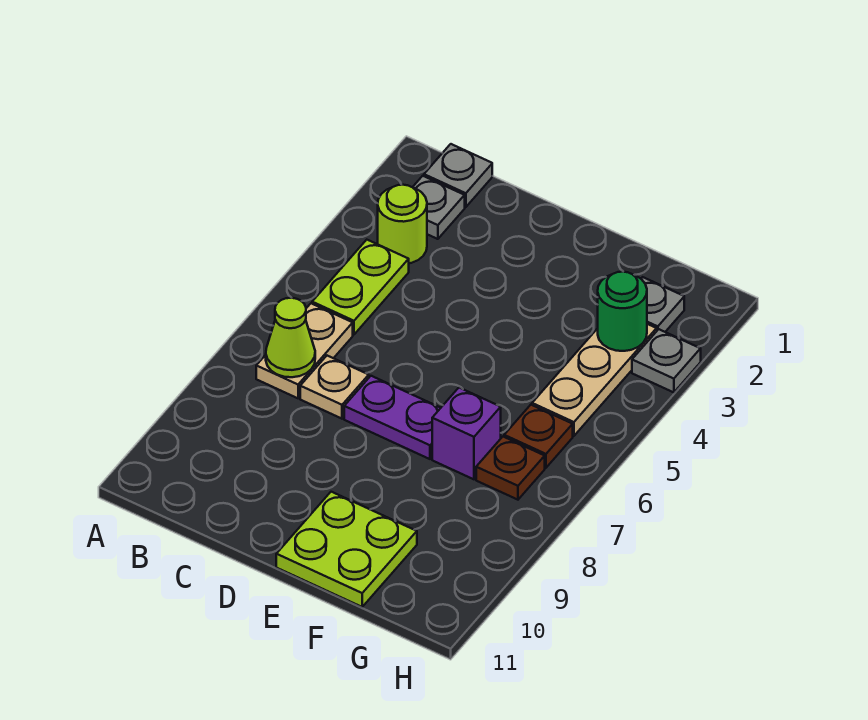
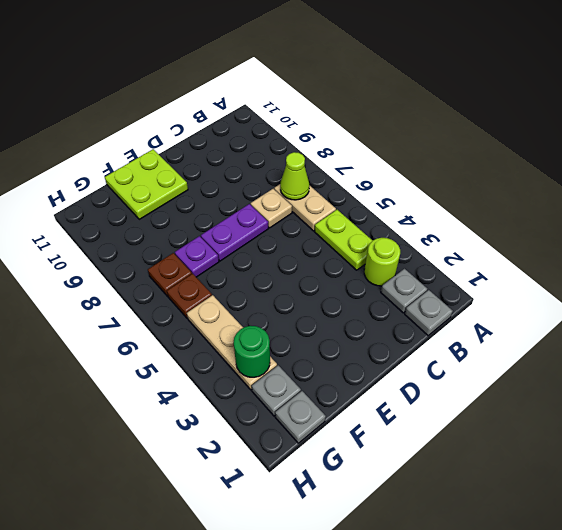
purple 1x1 brick [432,388,501,479] -> purple 1x1 plate [175,236,219,277]
grey 1x1 plate [632,329,701,392] -> grey 1x1 plate moved to [275,391,326,443]

